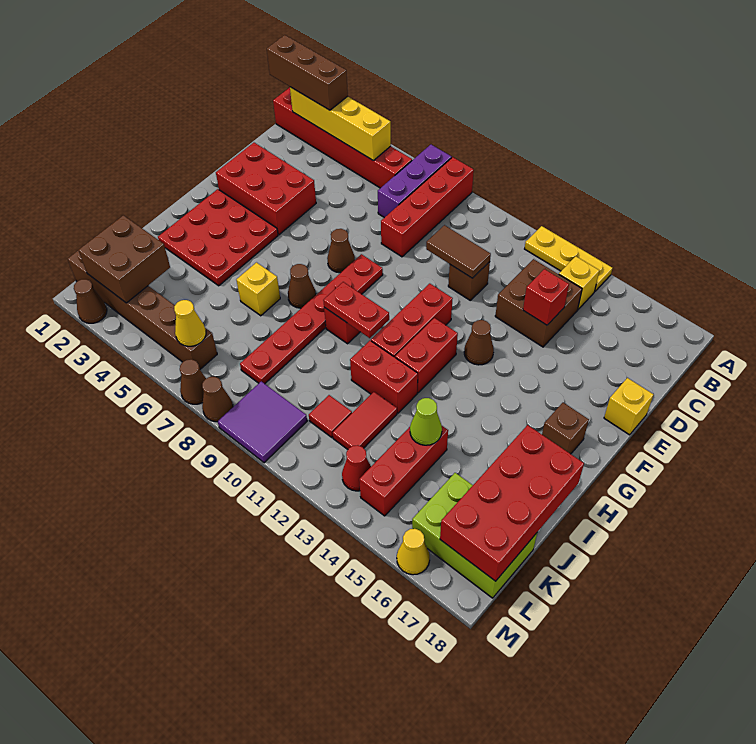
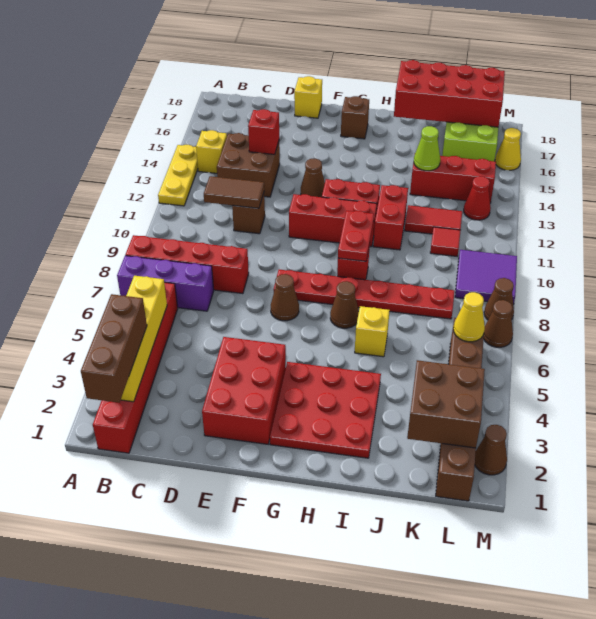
brown 1x2 tile [426,225,491,278] -> brown 1x2 tile turned to [204,176,264,208]

